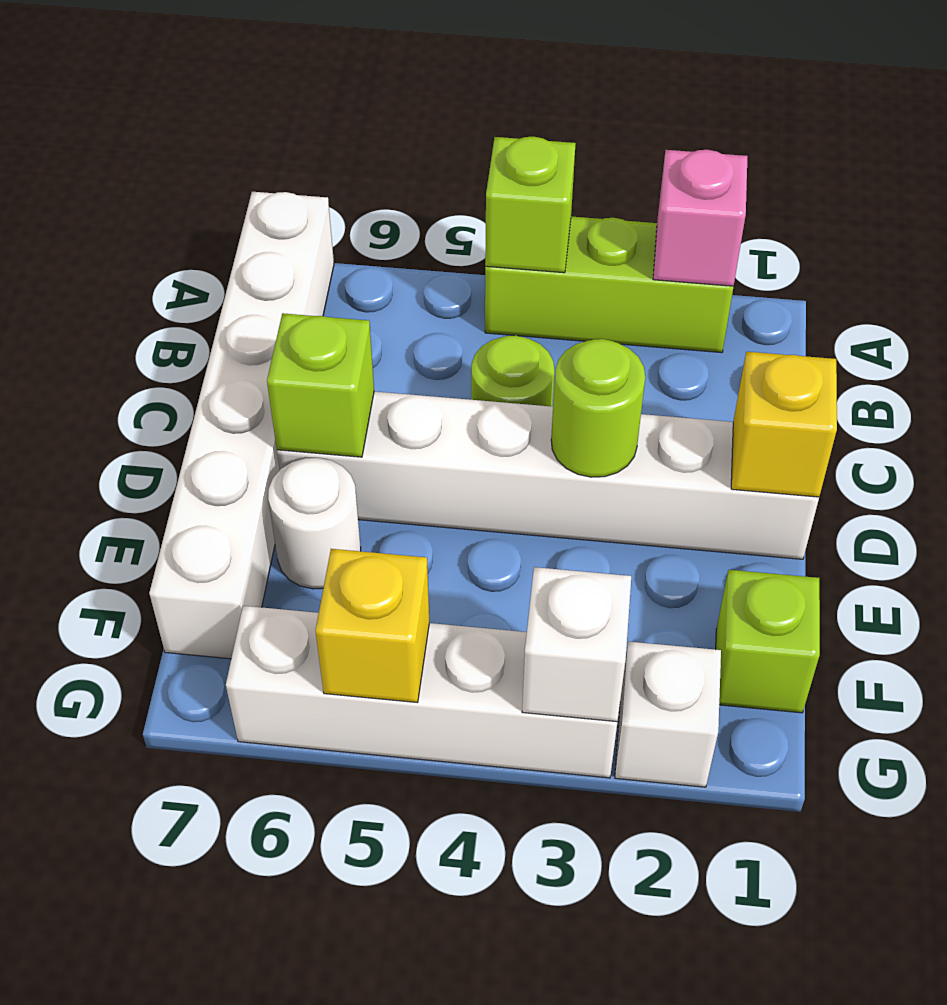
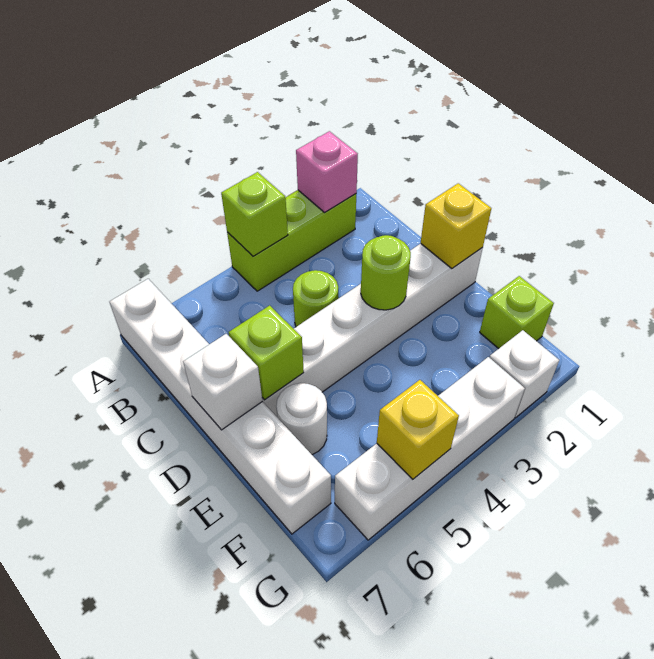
white 1x1 brick [522,567,631,722] -> white 1x1 brick moved to [183,334,262,430]

